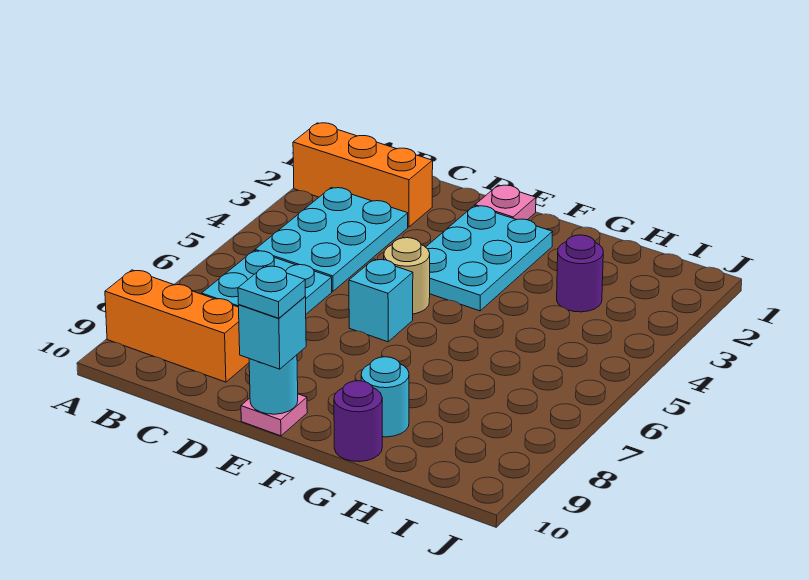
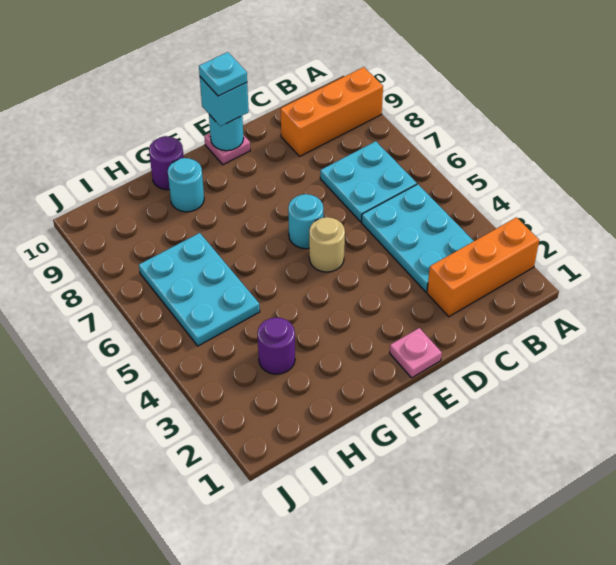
cyan 2x3 plate [426,206,552,311] -> cyan 2x3 plate moved to [139,233,260,346]
cyan 1x1 brick [349,259,413,342] -> cyan 1x1 round brick [288,194,323,249]

